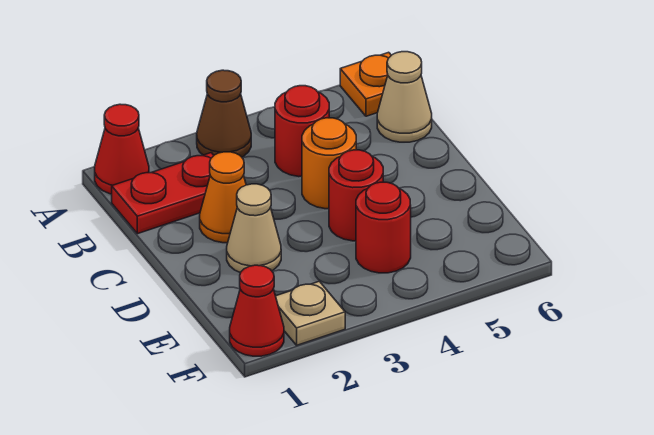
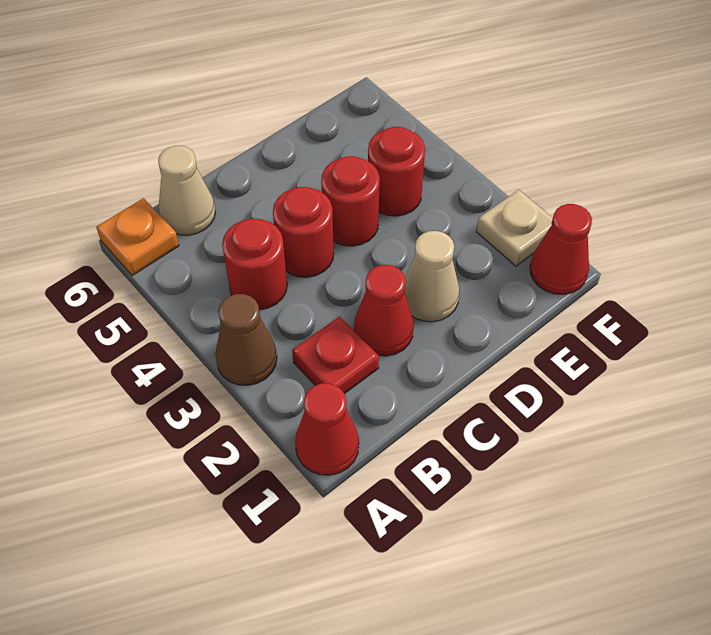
red 1x2 plate [112,153,214,234] -> red 1x1 plate [292,317,379,394]
orange 1x1 cone [200,152,246,243] -> red 1x1 cone [354,265,414,356]
orange 1x1 round brick [302,118,356,209] -> red 1x1 round brick [273,187,334,277]

